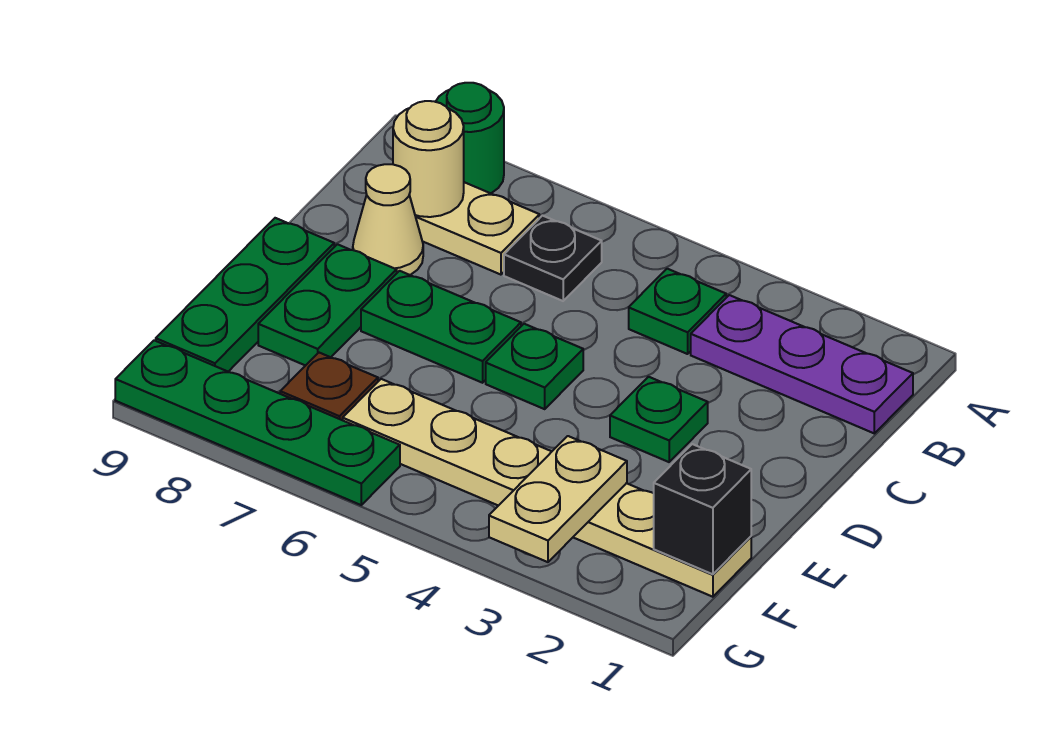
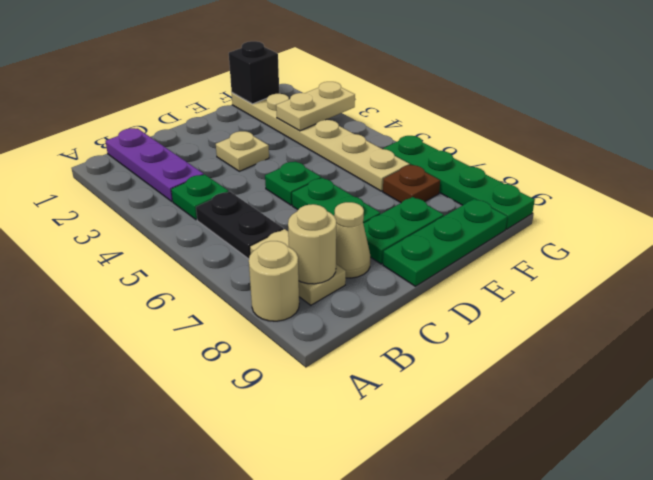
green 1x1 round brick [436,83,504,193] -> tan 1x1 round brick [249,241,299,321]
black 1x1 plate [504,216,602,301] -> black 1x2 plate [196,191,283,259]
green 1x1 plate [610,377,708,462] -> tan 1x1 plate [216,131,269,171]

